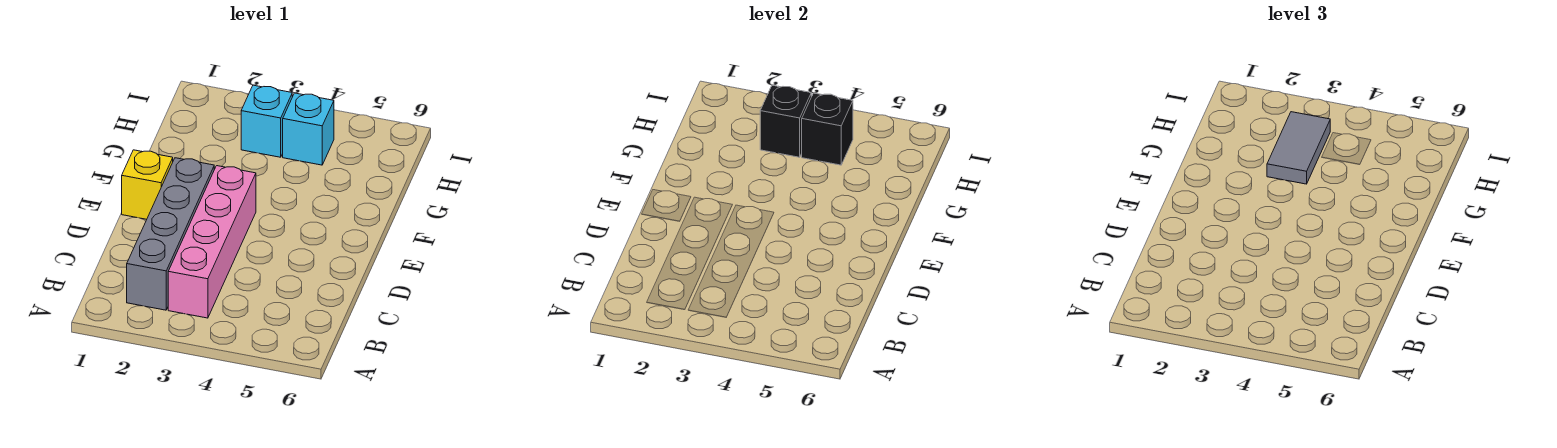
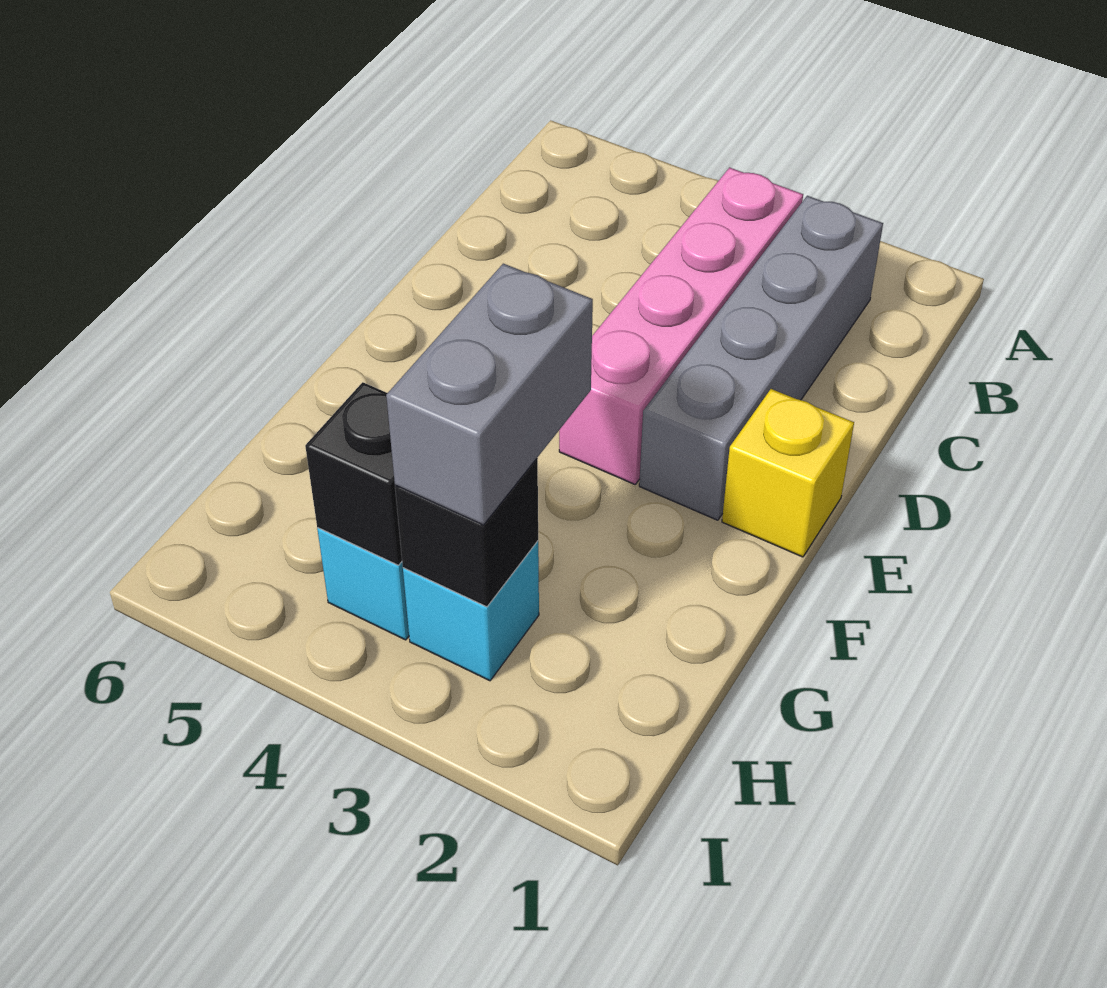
grey 1x2 tile [1267,112,1330,184] -> grey 1x2 brick [386,264,593,525]

